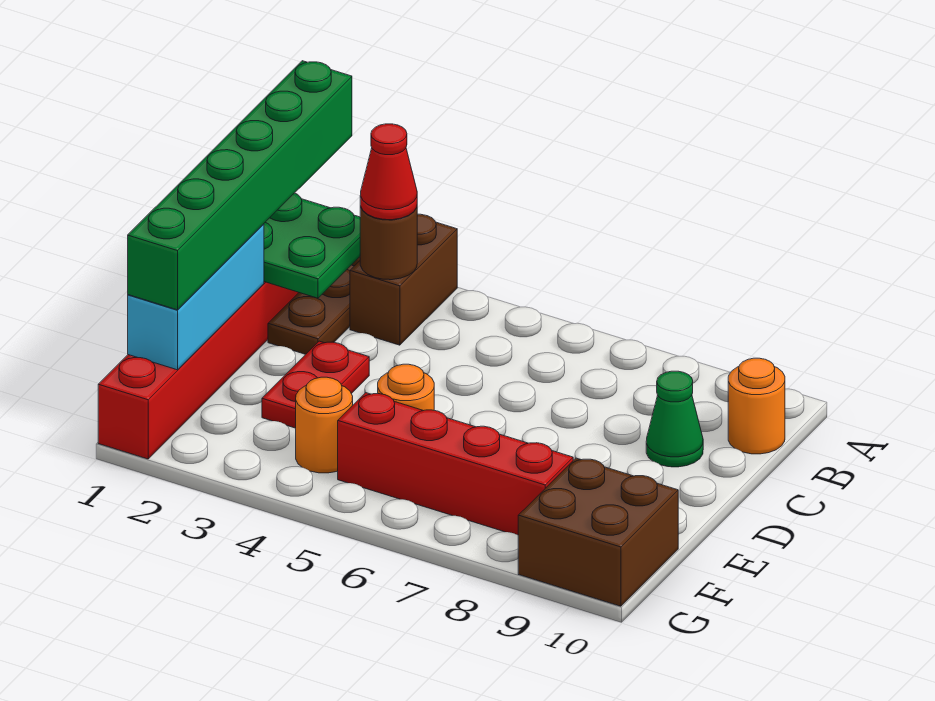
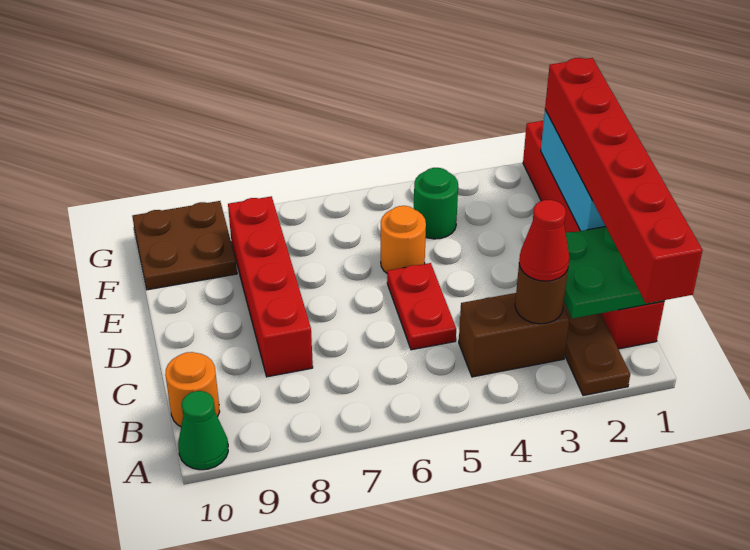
green 1x6 brick [128,61,352,310] -> red 1x6 brick [545,58,703,303]
brown 1x2 brick [350,214,457,345] -> brown 1x2 brick turned to [459,293,569,377]
green 1x1 cone [646,371,703,467] -> green 1x1 cone moved to [178,391,228,470]
red 1x2 plate [262,341,369,428] -> red 1x2 plate moved to [387,263,456,350]
orange 1x1 round brick [296,377,353,473] -> green 1x1 round brick [414,168,458,239]
red 1x4 brick [338,393,573,535] -> red 1x4 brick turned to [228,196,313,377]
brown 2x2 brick [518,458,678,606] -> brown 2x2 plate [132,201,237,290]

